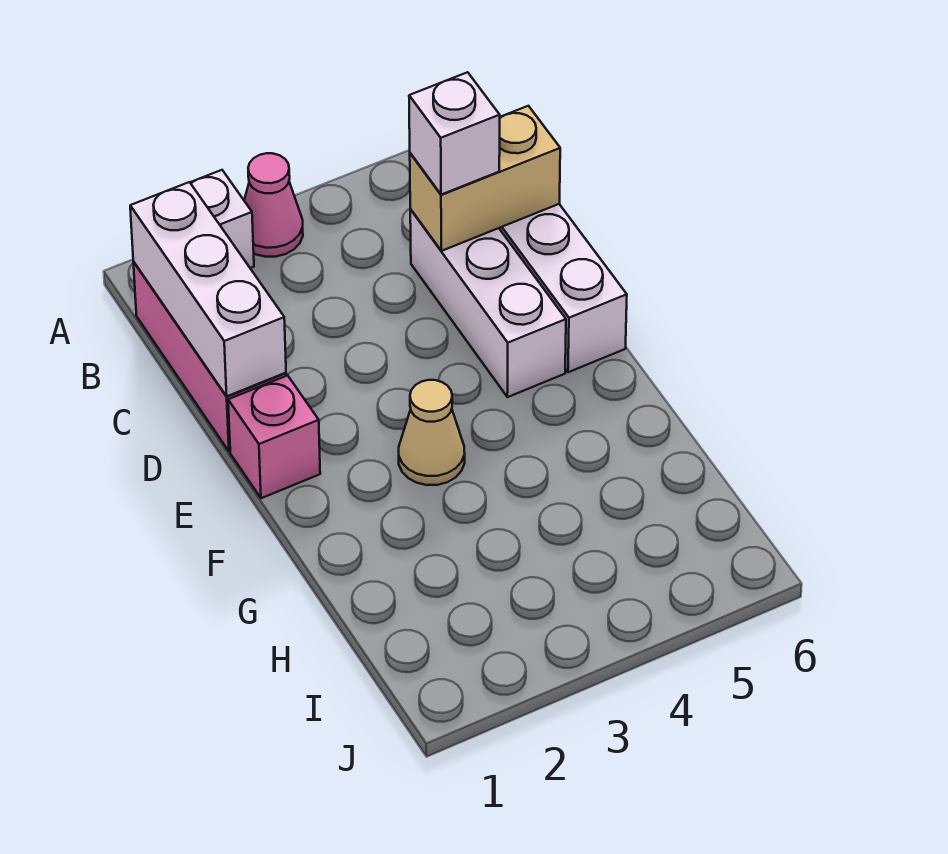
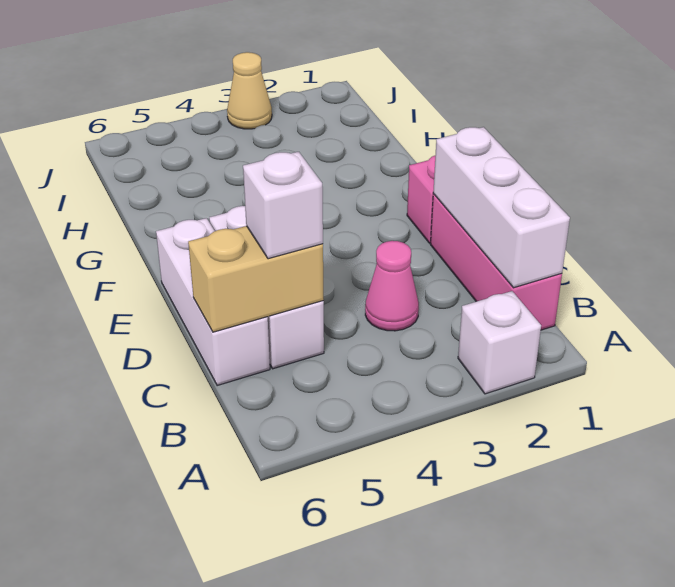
pink 1x1 cone [244,153,303,257] -> pink 1x1 cone moved to [365,241,419,331]
tan 1x1 cone [399,380,465,485] -> tan 1x1 cone moved to [227,52,272,129]

